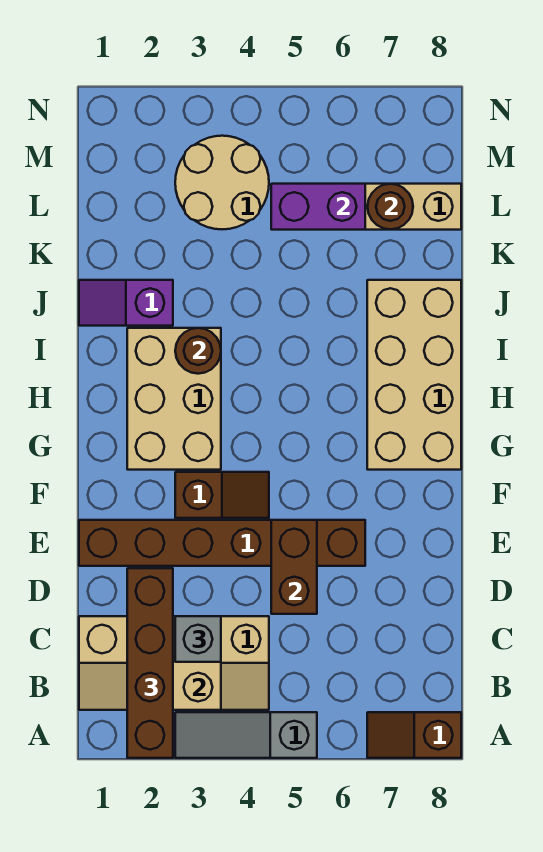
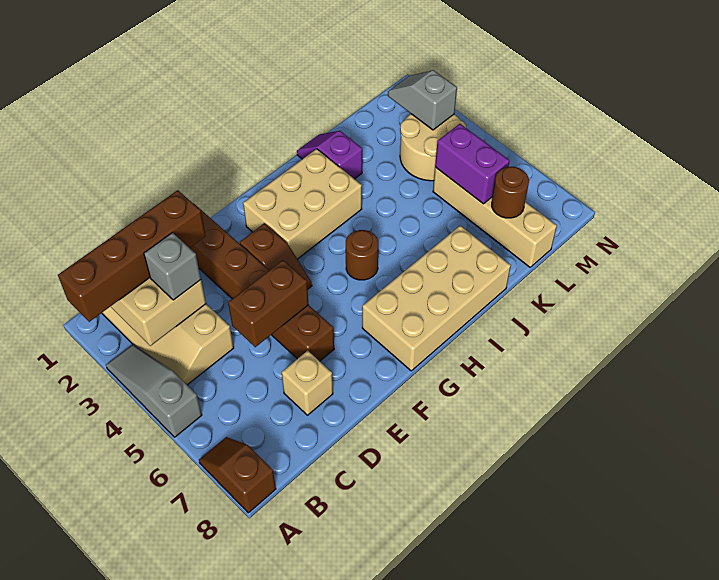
none -> tan 1x1 brick [282,351,333,415]
brown 1x1 round brick [175,328,221,374] -> brown 1x1 round brick moved to [346,230,378,280]
none -> grey 1x2 slope [388,70,457,130]

